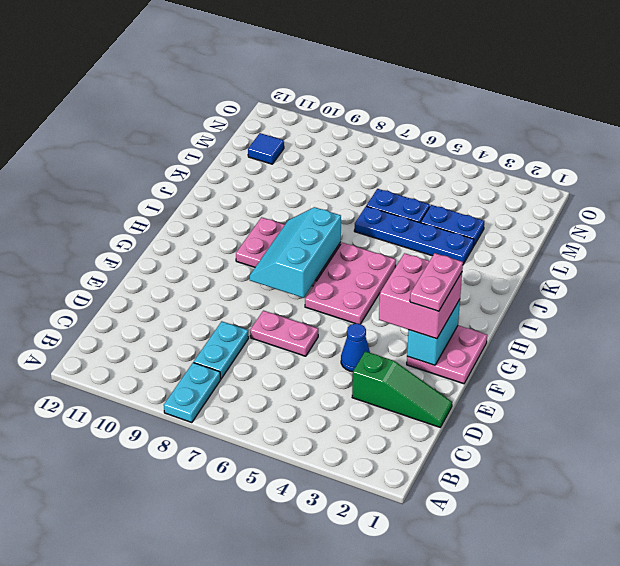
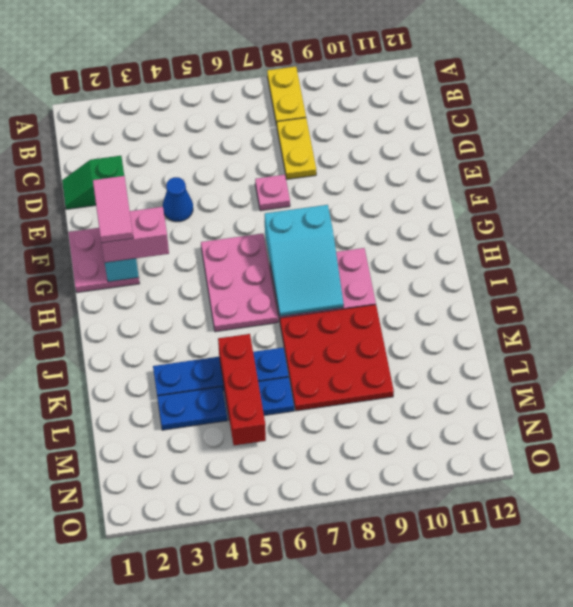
cyan 1x2 plate [164,363,220,423] -> yellow 1x2 plate [267,67,306,126]
cyan 1x2 plate [194,321,249,379] -> yellow 1x2 plate [277,118,316,179]
green 1x3 slope [352,351,452,427] -> green 1x2 slope [62,156,124,209]
pink 1x2 plate [250,311,318,356] -> pink 1x1 plate [255,175,290,211]
pink 2x2 brick [379,253,462,339] -> pink 1x2 brick [101,207,169,263]
pink 1x2 plate [410,253,463,311] -> pink 1x2 tile [93,176,133,243]
cyan 2x3 slope [250,207,341,298] -> cyan 2x3 slope turned to [265,205,344,316]
none -> red 3x3 plate [280,305,394,411]
none -> red 1x3 brick [218,334,266,445]
blue 1x1 tile [248,133,284,164] -> none

